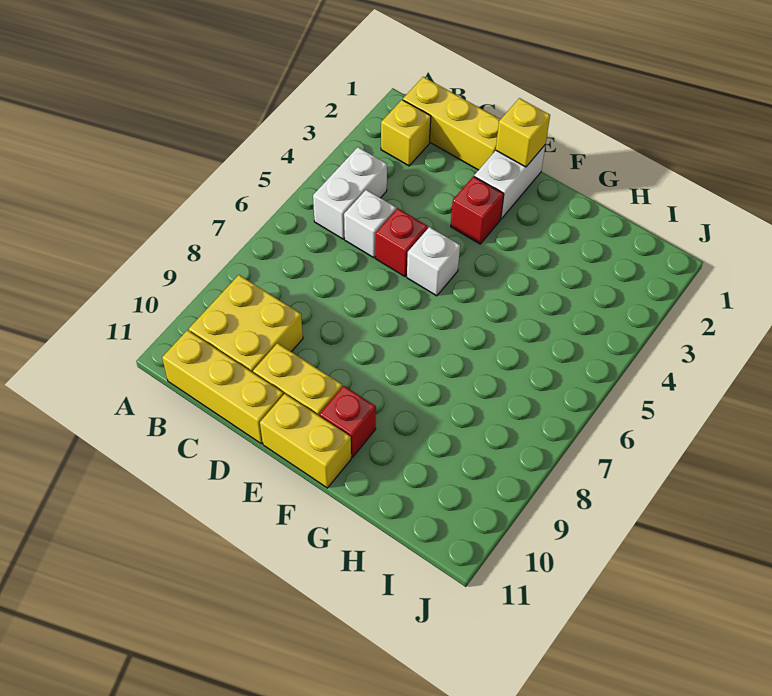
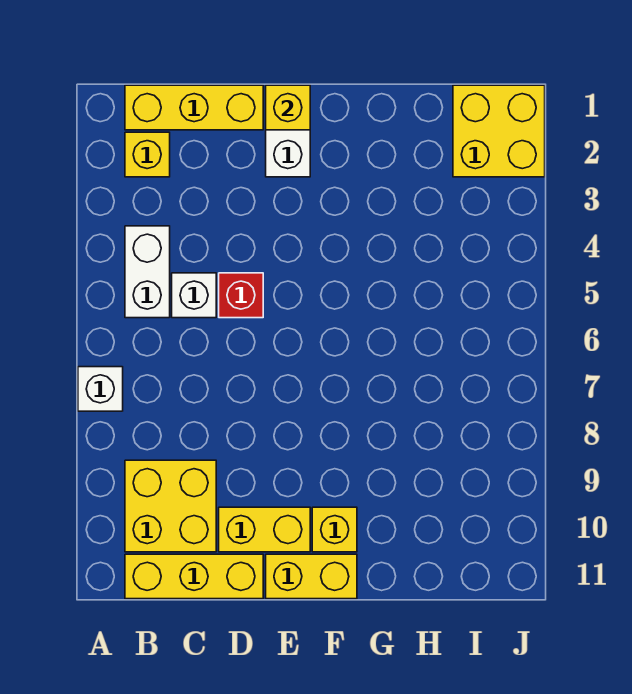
red 1x1 brick [451,176,504,244] -> none
white 1x1 brick [407,227,460,296] -> white 1x1 brick moved to [78,367,123,411]
red 1x1 brick [320,386,376,457] -> yellow 1x1 brick [312,507,357,552]
none -> yellow 2x2 brick [453,85,545,177]

